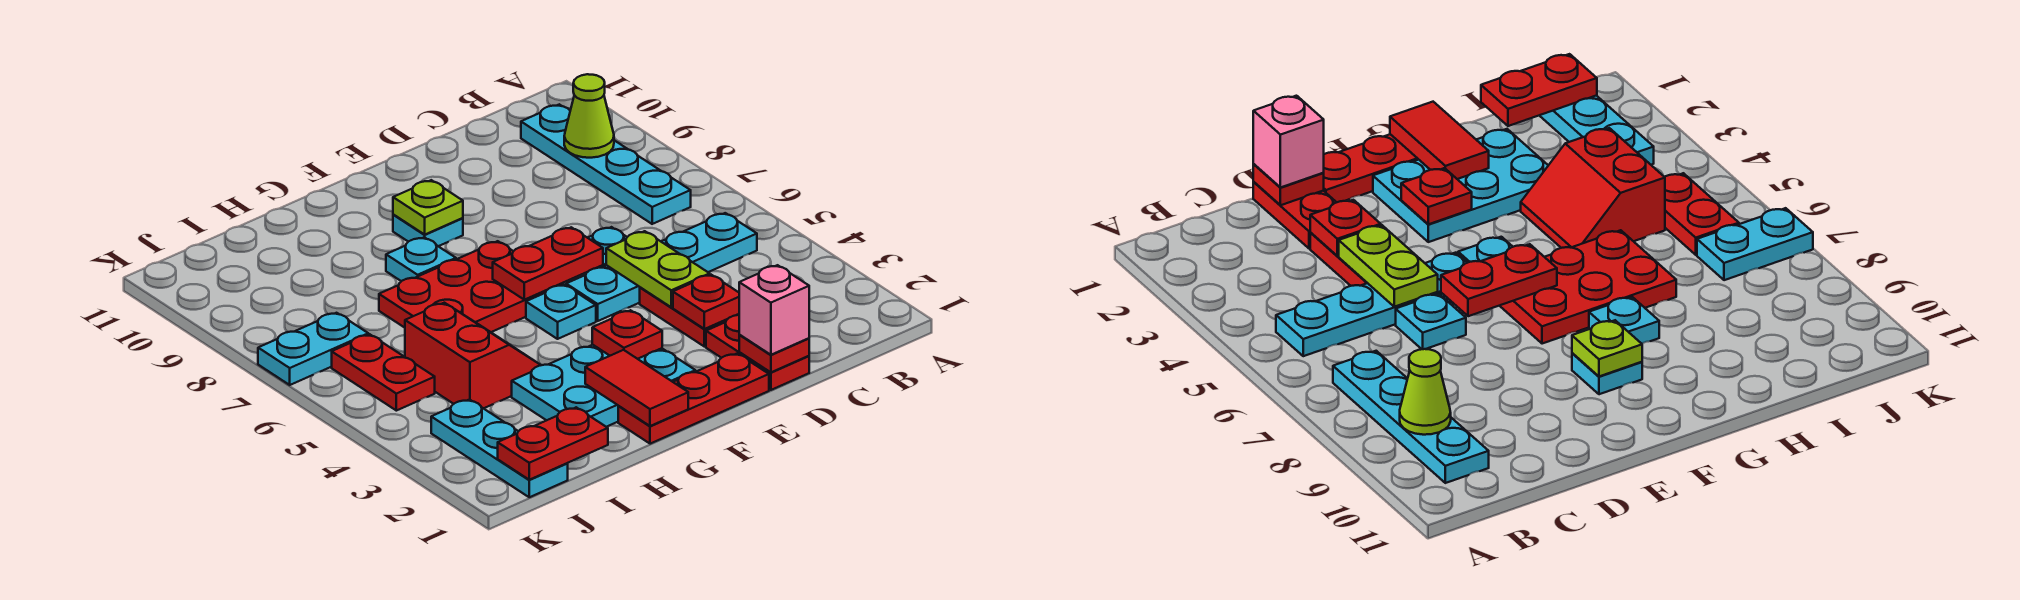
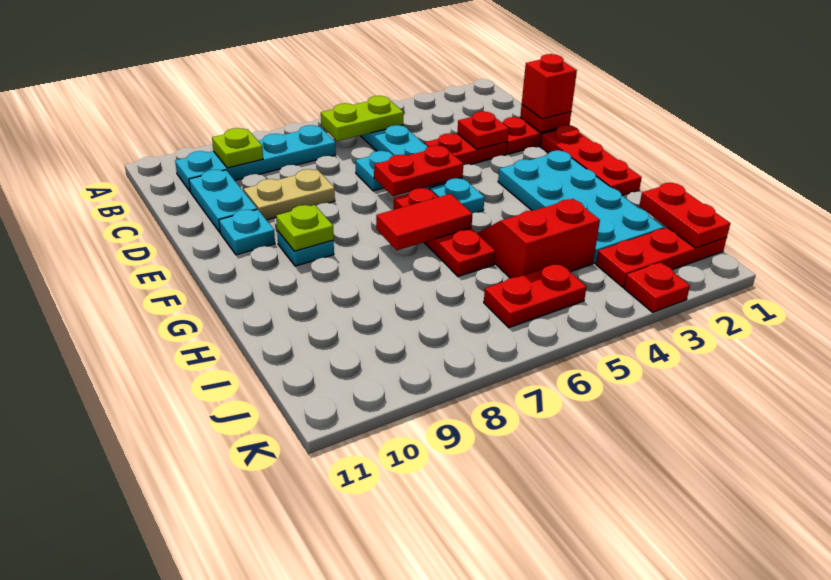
lime 1x1 cone [564,74,614,158] -> lime 1x1 plate [212,128,263,168]
pink 1x1 brick [739,265,809,355] -> red 1x1 brick [522,54,577,119]
lime 1x2 plate [606,231,710,307] -> lime 1x2 plate moved to [321,96,403,141]
none -> tan 1x2 plate [244,169,335,220]
red 1x2 plate [493,227,603,300] -> red 1x2 plate turned to [374,145,463,196]
cyan 2x3 plate [512,345,695,427] -> cyan 2x4 plate [498,150,664,263]
red 1x1 plate [592,310,662,359] -> red 1x1 plate moved to [624,262,690,312]
red 2x3 plate [379,241,563,332] -> red 1x3 plate [394,188,495,276]
red 1x2 tile [585,350,688,426] -> red 1x2 tile moved to [376,194,472,250]
cyan 1x1 plate [386,237,456,281] -> cyan 1x1 plate moved to [219,209,275,255]
cyan 1x3 plate [431,400,568,497] -> red 1x3 plate [596,227,727,287]
cyan 1x2 plate [258,313,368,385] -> cyan 1x2 plate moved to [189,170,257,232]

